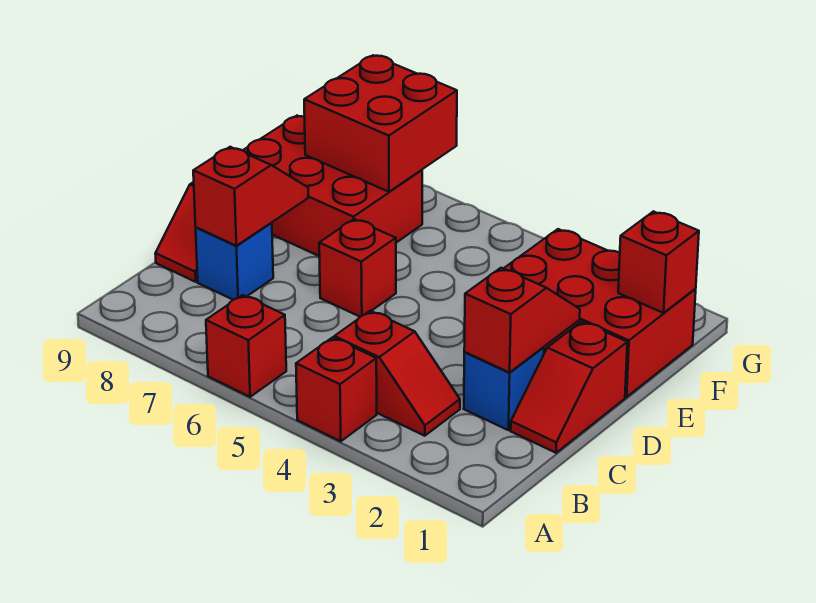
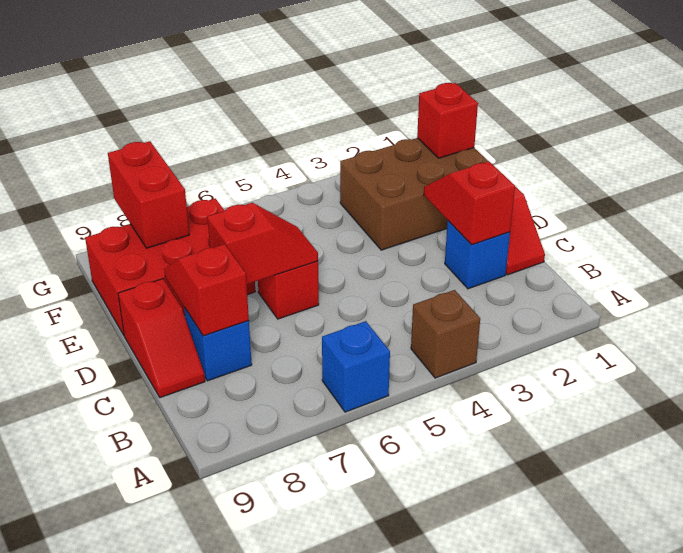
red 1x1 brick [296,337,377,441] -> brown 1x1 brick [411,290,480,378]
red 1x1 brick [206,295,286,397] -> blue 1x1 brick [322,321,390,412]
red 1x2 slope [334,311,460,436] -> red 1x2 slope moved to [207,203,318,284]
red 2x3 brick [504,229,696,397] -> brown 2x3 brick [340,138,489,250]
red 2x2 brick [304,55,457,192] -> red 1x2 brick [108,141,189,248]

